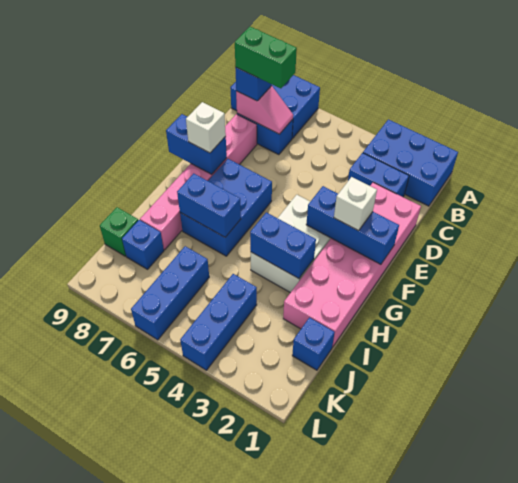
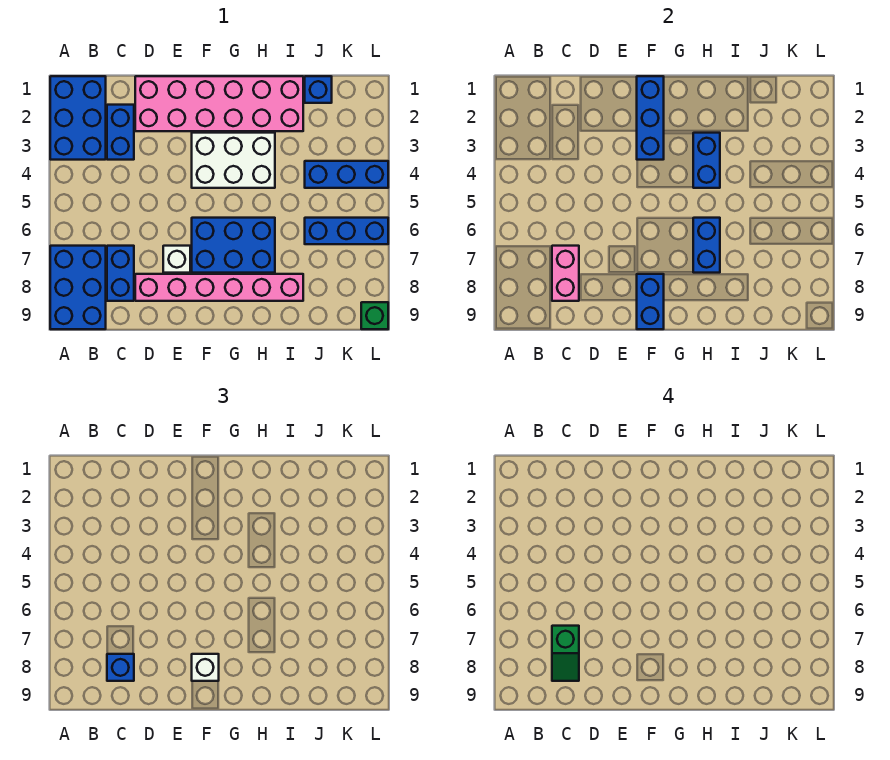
pink 1x2 slope [236,86,293,134] -> pink 1x2 brick [552,246,579,301]
green 1x2 brick [235,27,297,88] -> green 1x2 slope [552,626,579,681]
white 1x1 brick [334,177,377,231] -> white 1x1 brick moved to [163,246,190,273]
blue 1x1 brick [122,220,164,269] -> none
green 1x1 brick [100,207,138,256] -> green 1x1 brick moved to [361,302,388,329]

